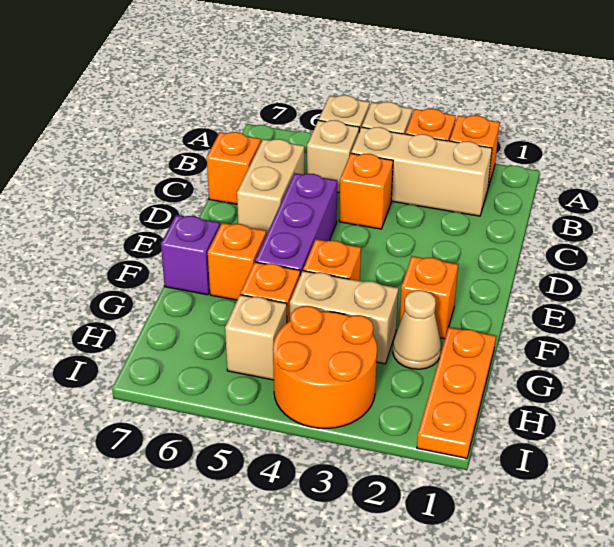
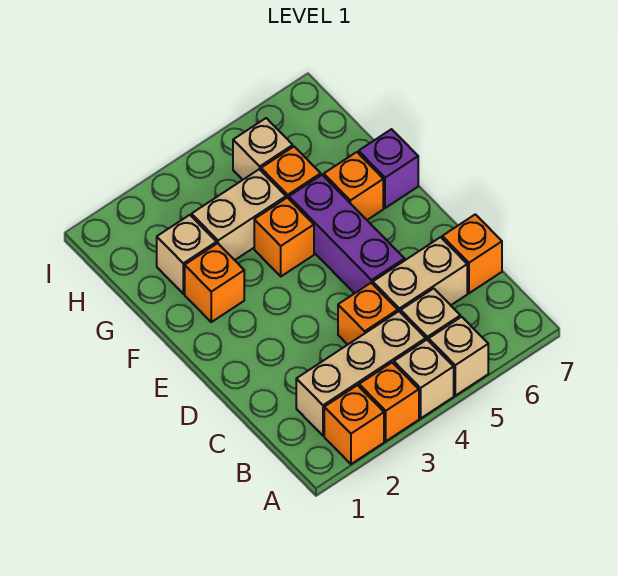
tan 1x2 brick [237,139,305,235] -> tan 1x2 brick turned to [373,237,467,313]
orange 1x3 plate [417,327,496,458] -> none
tan 1x1 cone [393,290,441,369] -> tan 1x1 brick [157,215,216,294]
orange 2x2 round brick [273,306,377,428] -> none

